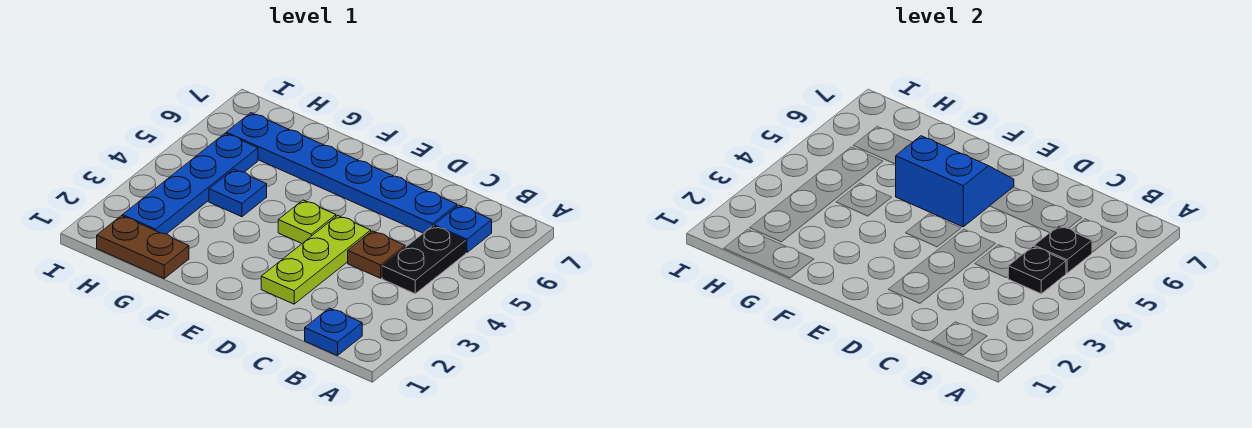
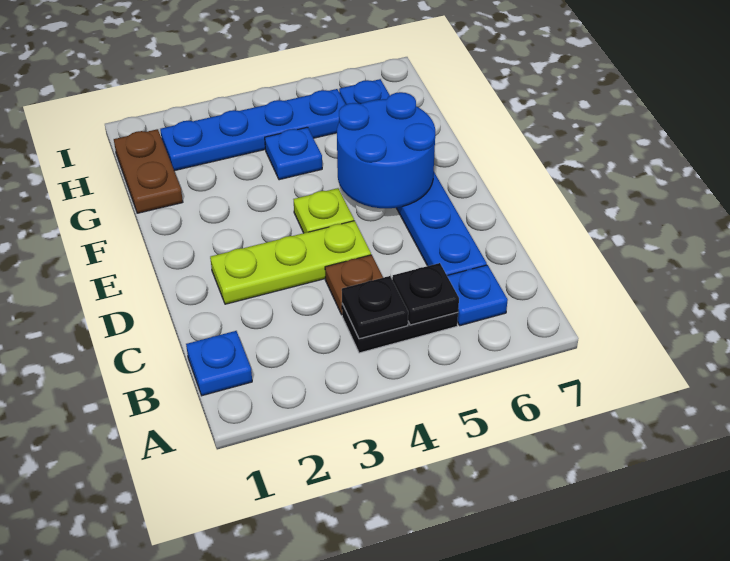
blue 2x2 slope [896,136,1014,227] -> blue 2x2 round brick [337,92,435,208]

